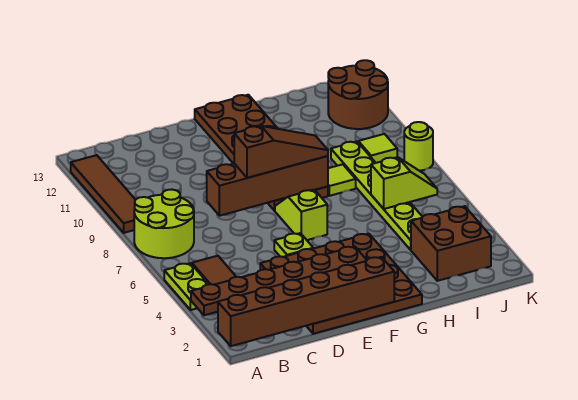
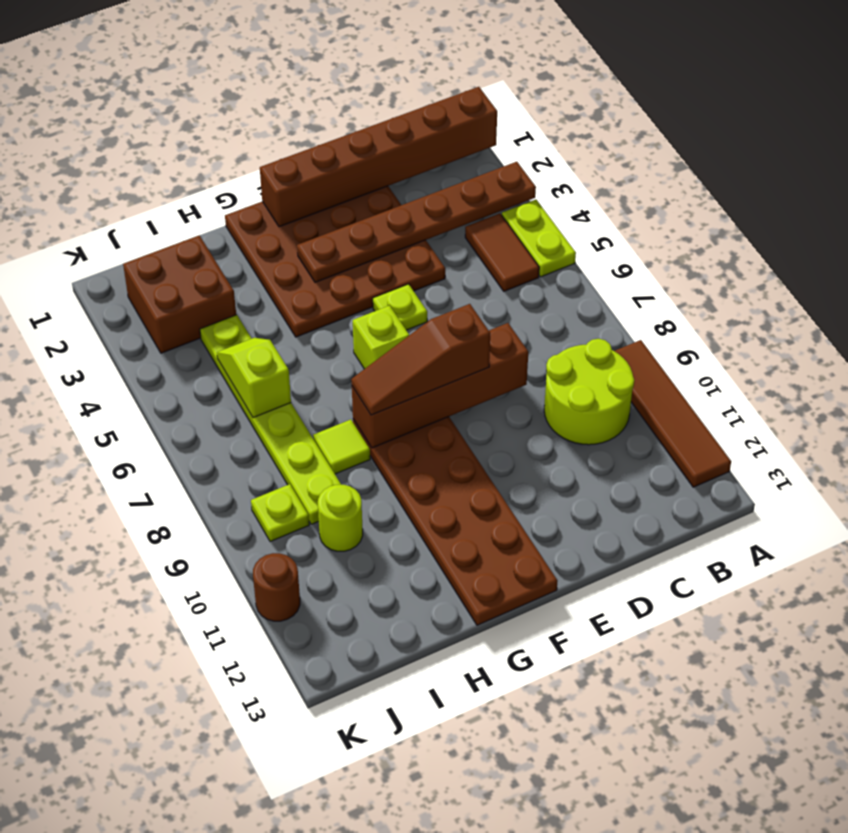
lime 2x2 round brick [134,189,194,258] -> lime 2x2 round brick moved to [544,339,634,445]
lime 1x2 slope [371,157,437,209] -> lime 1x2 slope turned to [217,338,291,418]
lime 1x1 tile [358,134,397,163] -> lime 1x1 plate [251,484,309,542]
brown 2x2 round brick [328,60,388,129] -> brown 1x1 round brick [253,553,300,621]
lime 1x1 round brick [404,122,433,171] -> lime 1x1 round brick moved to [318,485,363,551]

